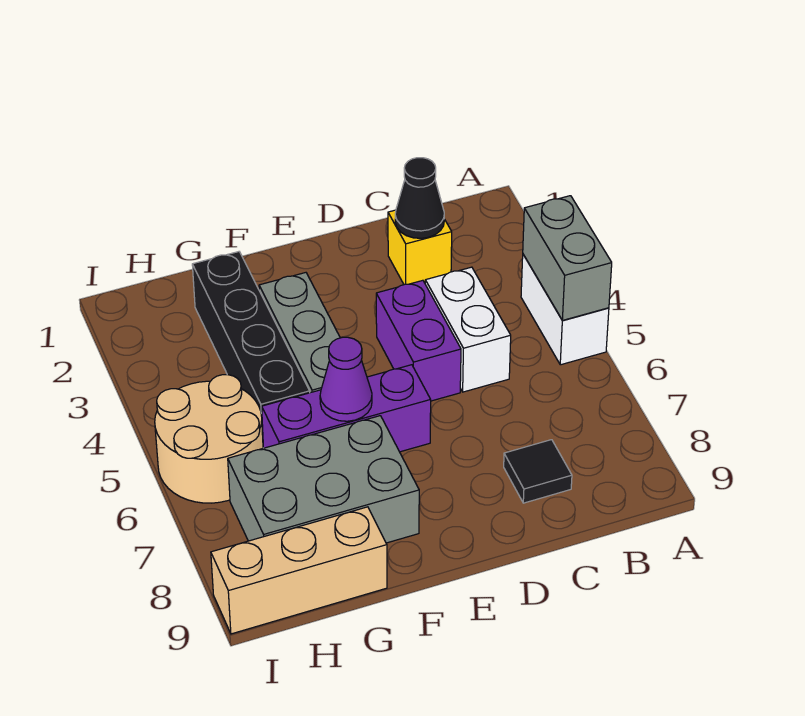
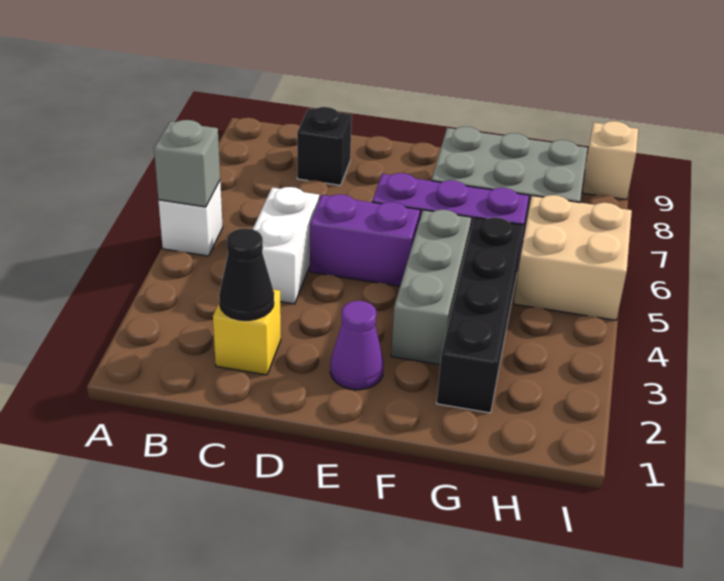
white 1x2 brick [521,255,609,365] -> white 1x1 brick [158,181,223,256]
grey 1x2 brick [523,196,612,320] -> grey 1x1 brick [154,120,220,207]
black 1x1 tile [504,440,572,503] -> black 1x1 brick [297,107,352,185]
purple 1x2 brick [376,280,461,401] -> purple 1x2 brick turned to [310,194,420,286]
purple 1x1 cone [320,337,372,421] -> purple 1x1 cone moved to [330,301,384,390]
tan 1x3 brick [211,507,387,634] -> tan 1x1 brick [582,121,638,200]
tan 2x2 round brick [155,375,263,503] -> tan 2x2 brick [514,195,632,320]

